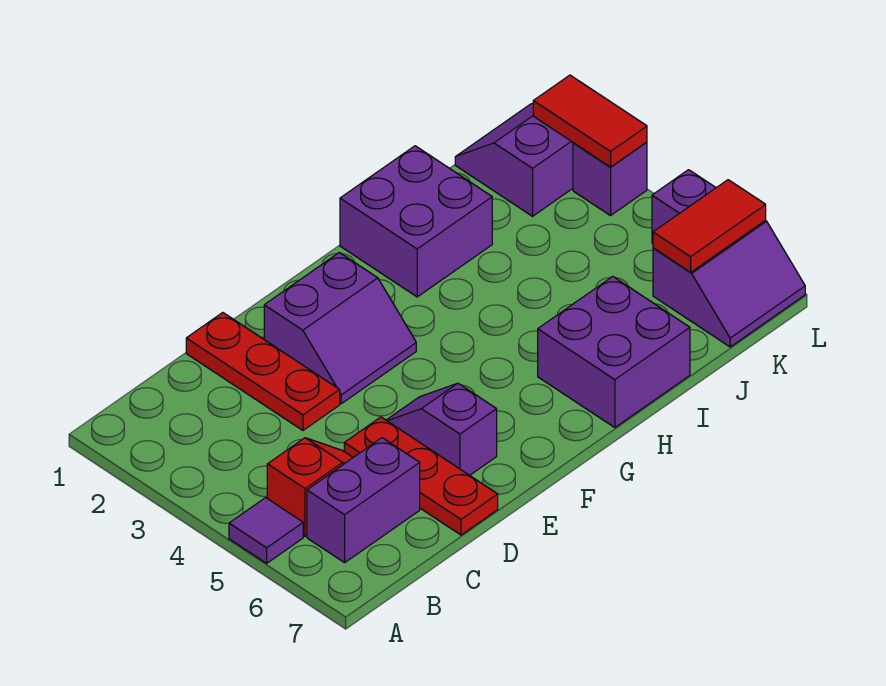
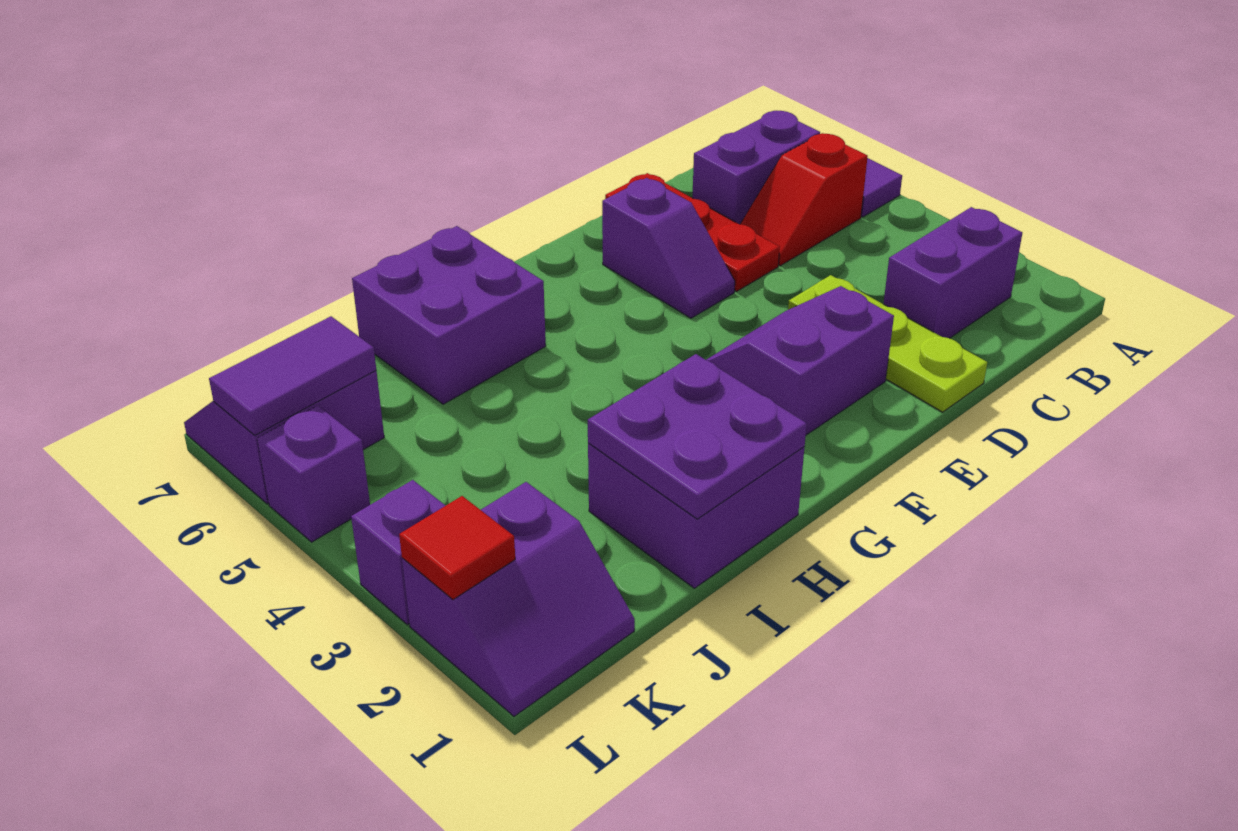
none -> purple 1x2 brick [883,207,1022,338]
red 1x3 plate [186,313,340,430] -> lime 1x3 plate [788,275,987,412]
none -> purple 2x2 plate [588,354,807,519]
red 1x2 tile [653,180,766,272] -> purple 1x2 tile [209,316,376,435]
red 1x2 tile [533,75,647,167] -> red 1x1 tile [399,496,515,600]

